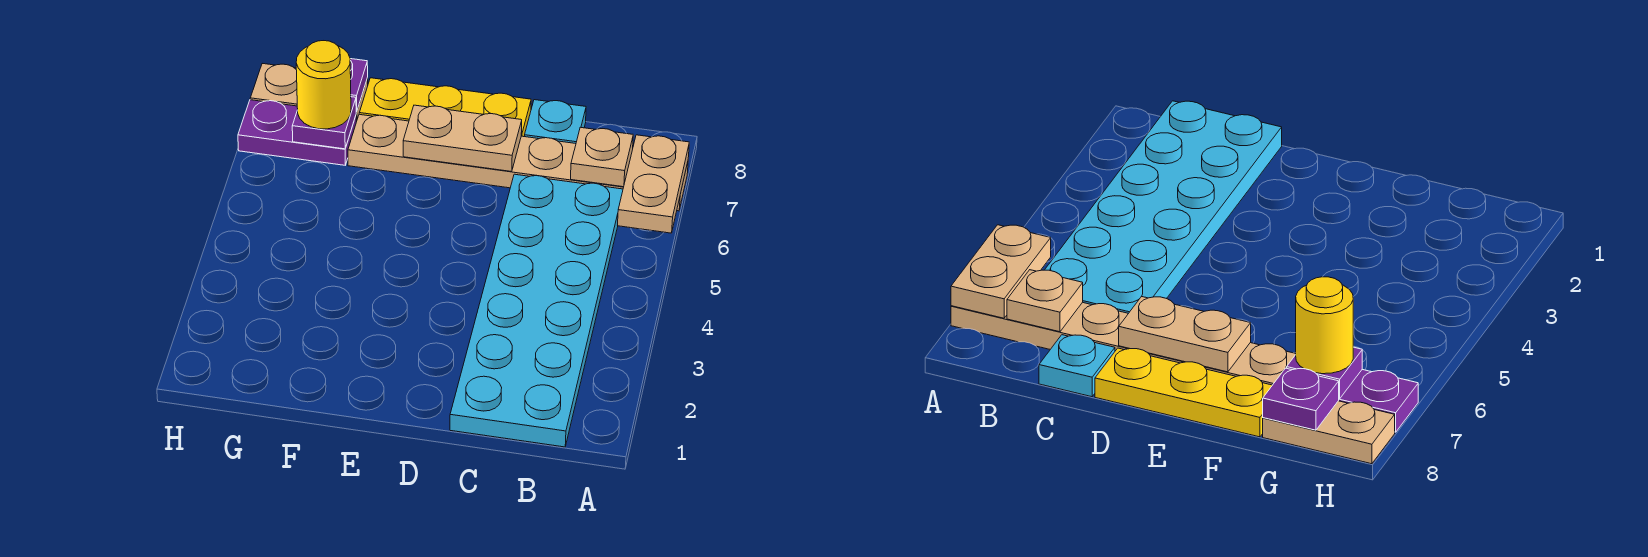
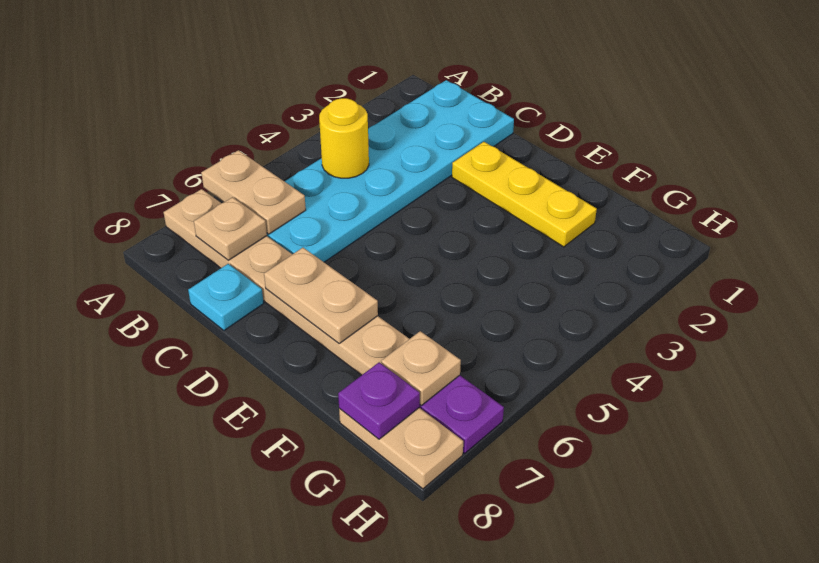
tan 1x2 plate [618,135,689,233] -> tan 1x2 plate turned to [201,150,306,234]
yellow 1x3 plate [359,78,531,137] -> yellow 1x3 plate moved to [452,142,597,247]
purple 1x1 plate [292,97,357,149] -> tan 1x1 plate [381,331,461,405]
yellow 1x1 round brick [296,41,351,129] -> yellow 1x1 round brick moved to [319,98,369,178]

